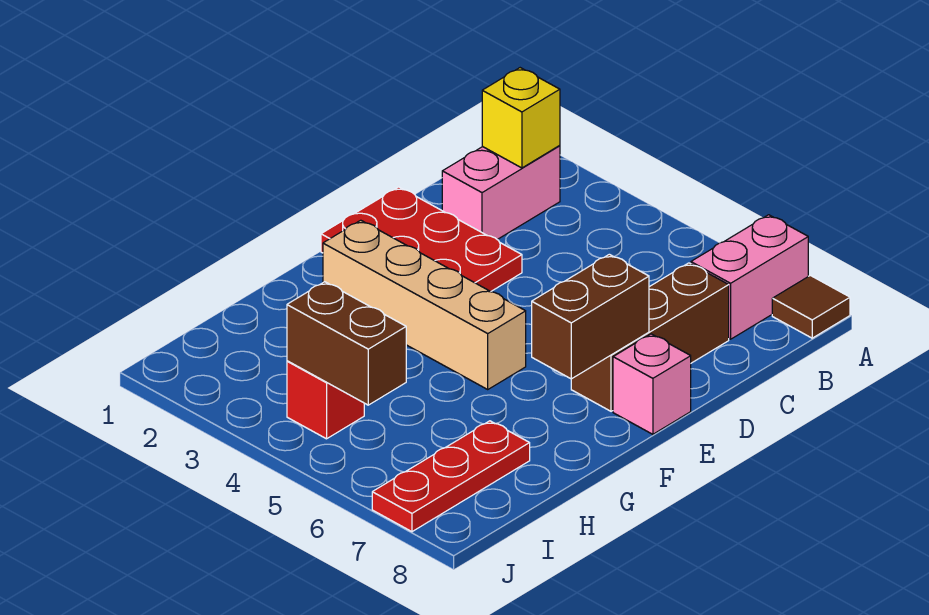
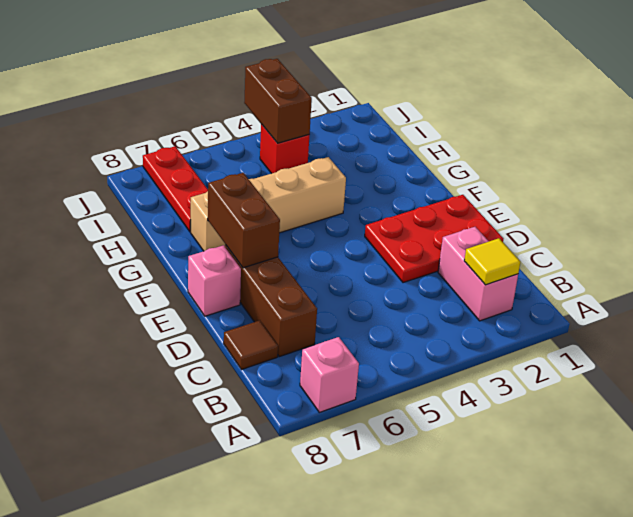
pink 1x2 brick [691,215,808,339] -> pink 1x1 brick [300,337,359,412]
brown 1x1 tile [772,275,850,338] -> brown 1x1 tile moved to [224,320,278,370]
yellow 1x1 brick [482,68,560,168] -> yellow 1x1 tile [464,238,520,285]
tan 1x4 brick [323,220,526,389] -> tan 1x4 brick moved to [191,157,346,251]
brown 1x2 brick [287,282,406,405] -> brown 1x2 brick turned to [244,59,312,143]

